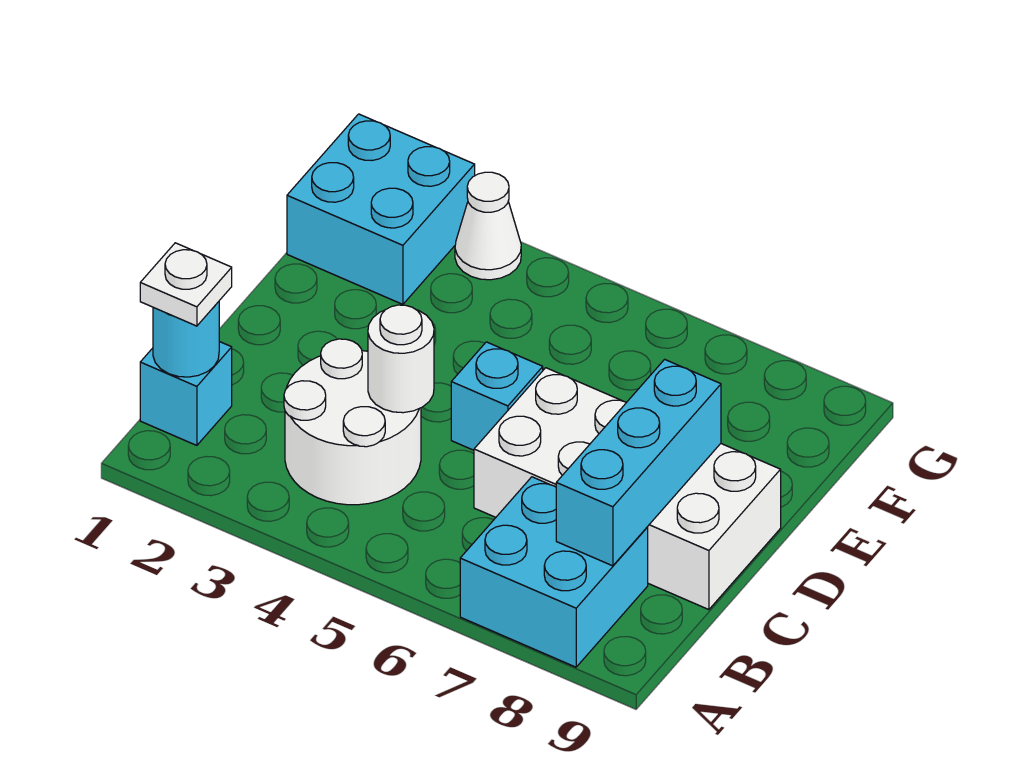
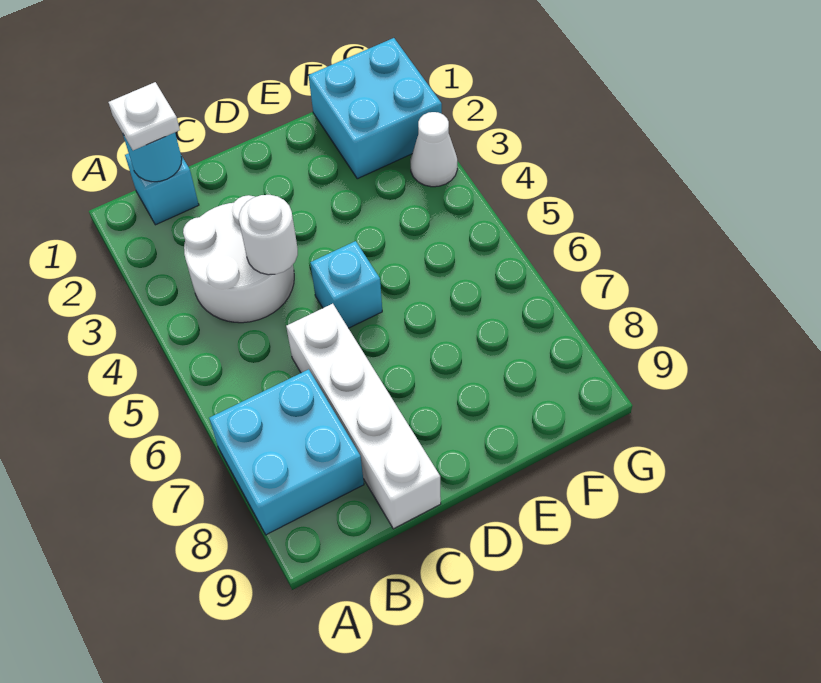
cyan 1x3 brick [556,359,721,566] -> none
white 2x4 brick [474,368,781,610] -> white 1x4 brick [286,304,441,529]

